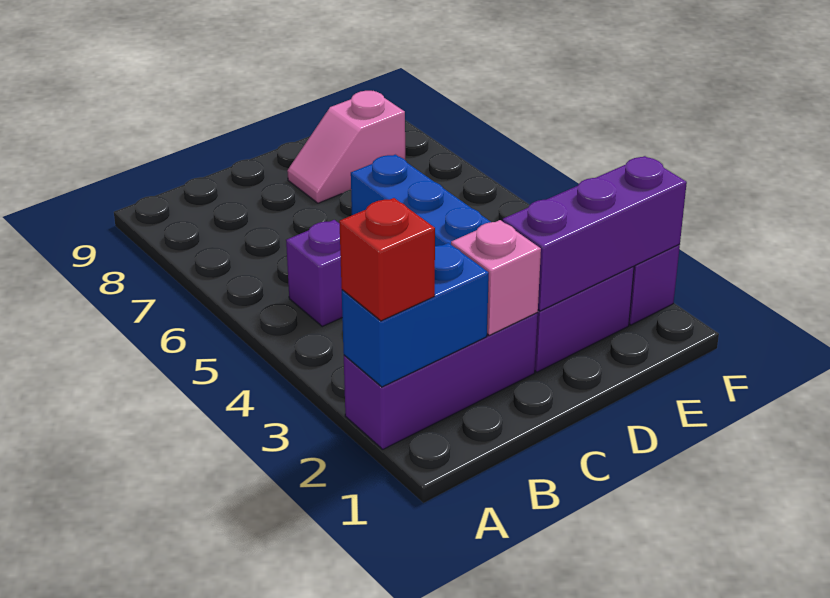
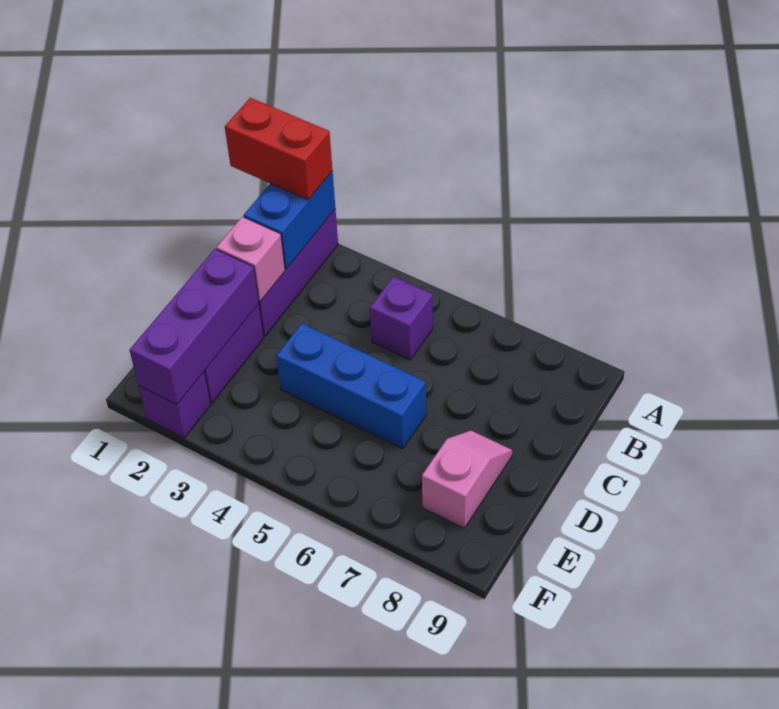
red 1x1 brick [339,198,435,321] -> red 1x2 brick [225,98,333,200]

